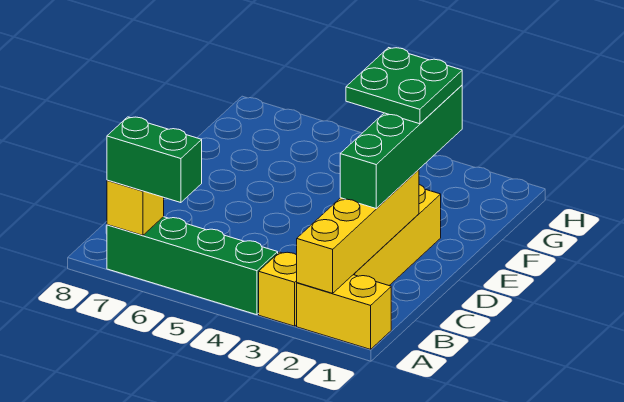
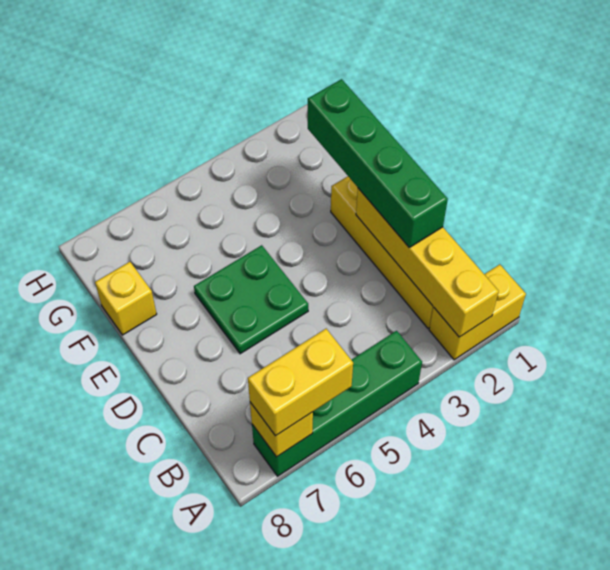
yellow 1x1 brick [259,252,297,326] -> yellow 1x1 brick moved to [95,262,157,335]
green 1x2 brick [107,117,202,203] -> yellow 1x2 brick [248,329,353,436]
green 2x2 plate [346,48,462,124] -> green 2x2 plate moved to [194,245,308,354]

